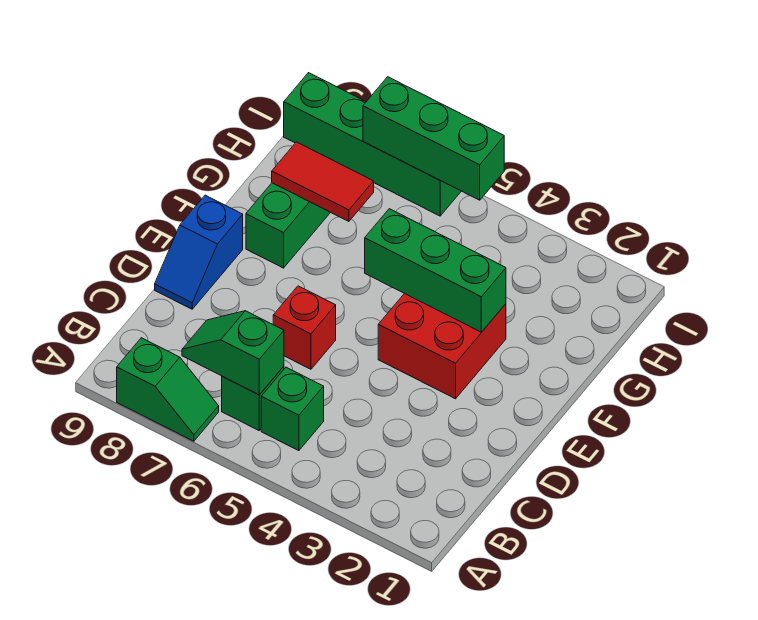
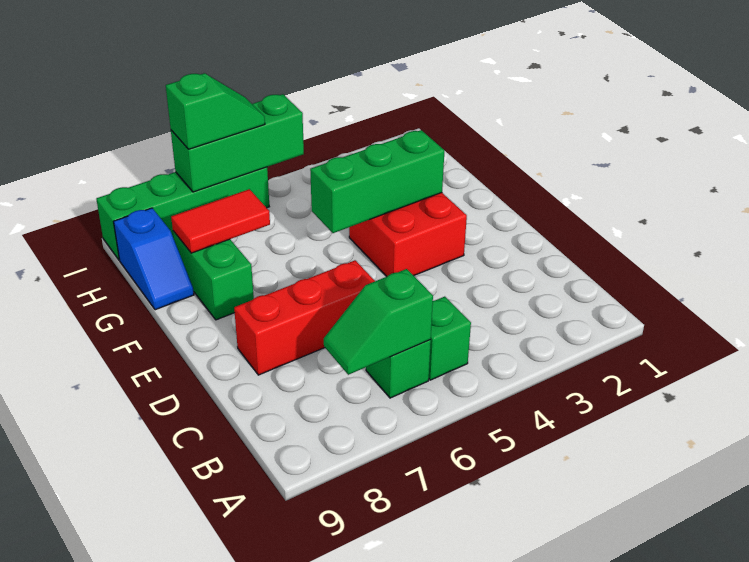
green 1x2 slope [117,338,219,441] -> green 1x2 slope moved to [166,73,265,149]
red 1x1 brick [273,286,336,369] -> red 1x3 brick [234,260,375,375]
blue 1x2 slope [155,195,243,309] -> blue 1x2 slope moved to [114,208,194,310]

